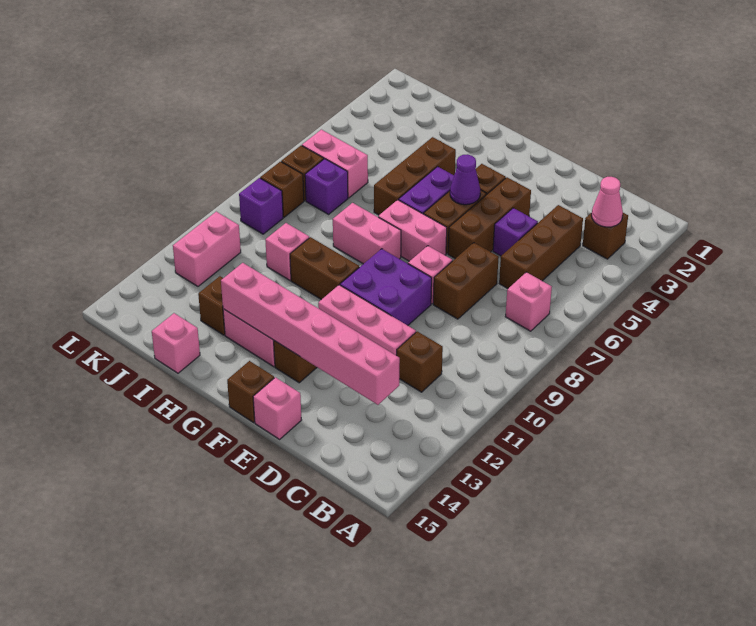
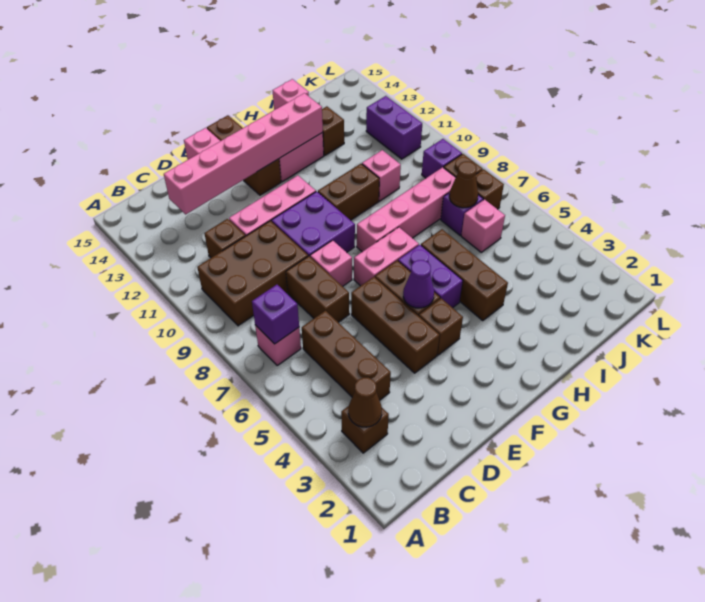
pink 1x1 cone [591,177,623,227] -> brown 1x1 cone [348,378,382,427]
none -> brown 2x3 brick [197,221,308,326]
purple 1x1 brick [493,208,538,256] -> purple 1x1 brick moved to [252,285,299,344]
pink 1x2 brick [333,203,401,264] -> pink 1x4 brick [357,167,456,252]
pink 1x2 brick [302,130,368,198] -> pink 1x1 brick [461,199,505,252]
none -> brown 1x1 cone [449,161,478,208]
pink 1x2 brick [173,212,241,286] -> purple 1x2 brick [366,96,422,159]

